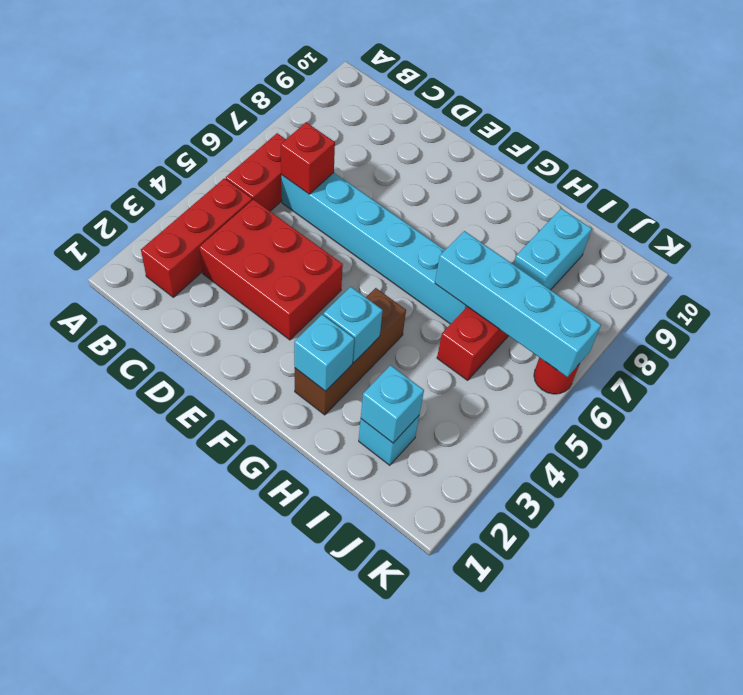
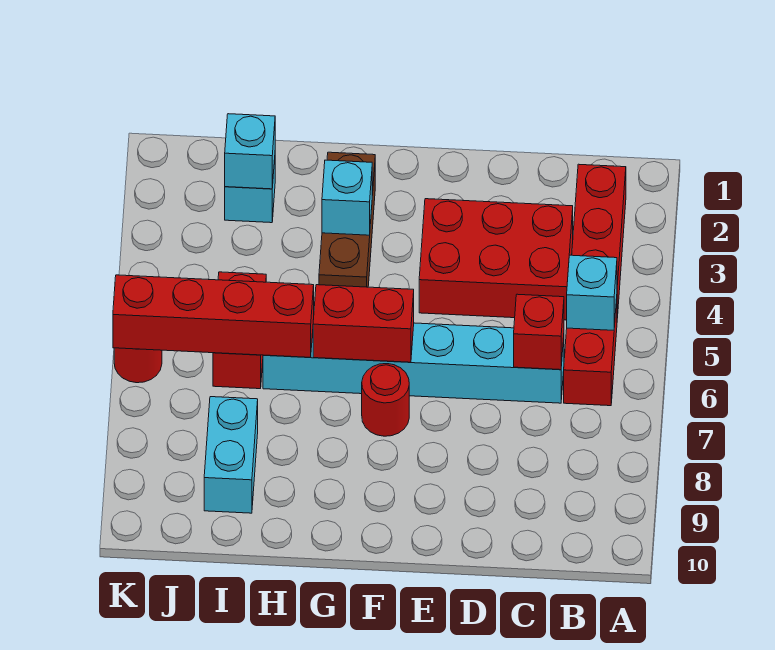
none -> red 1x2 brick [313,285,414,362]
none -> red 1x1 round brick [362,364,409,436]
cyan 1x1 brick [294,314,354,391] -> cyan 1x1 brick moved to [567,255,617,330]
cyan 1x4 brick [435,231,601,377] -> red 1x4 brick [113,275,314,357]

